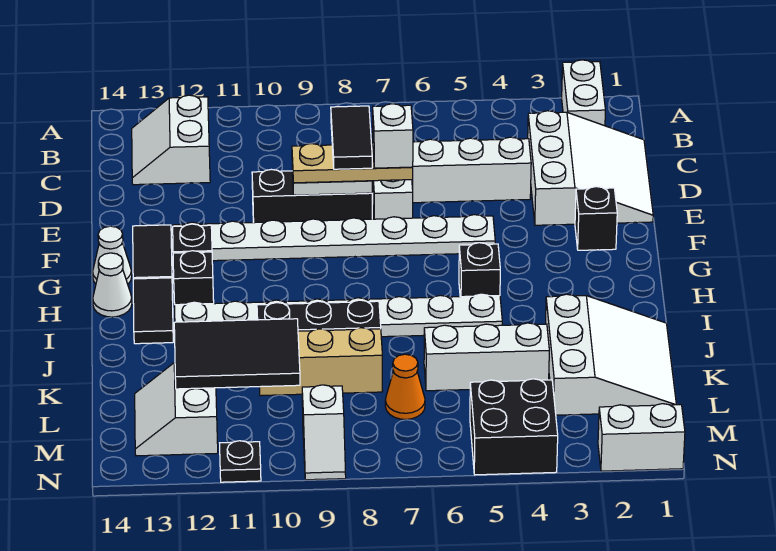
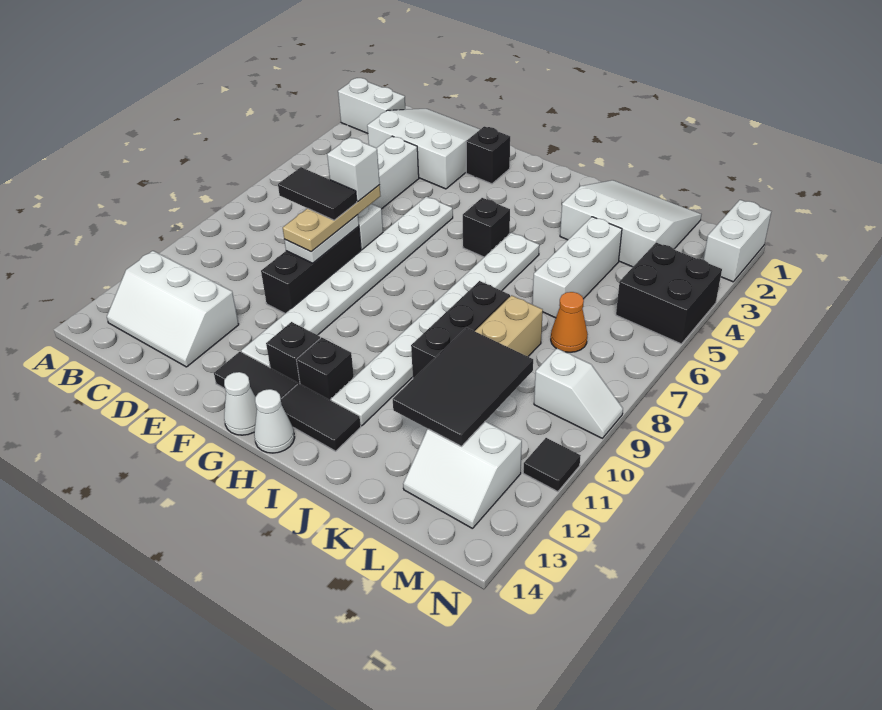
white 2x2 slope [132,95,210,185] -> white 2x3 slope [107,251,239,367]
black 1x1 plate [220,441,261,482] -> black 1x1 tile [523,438,581,492]

